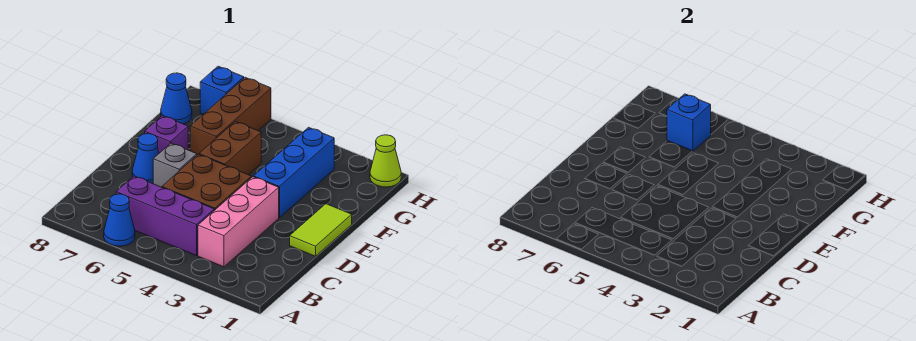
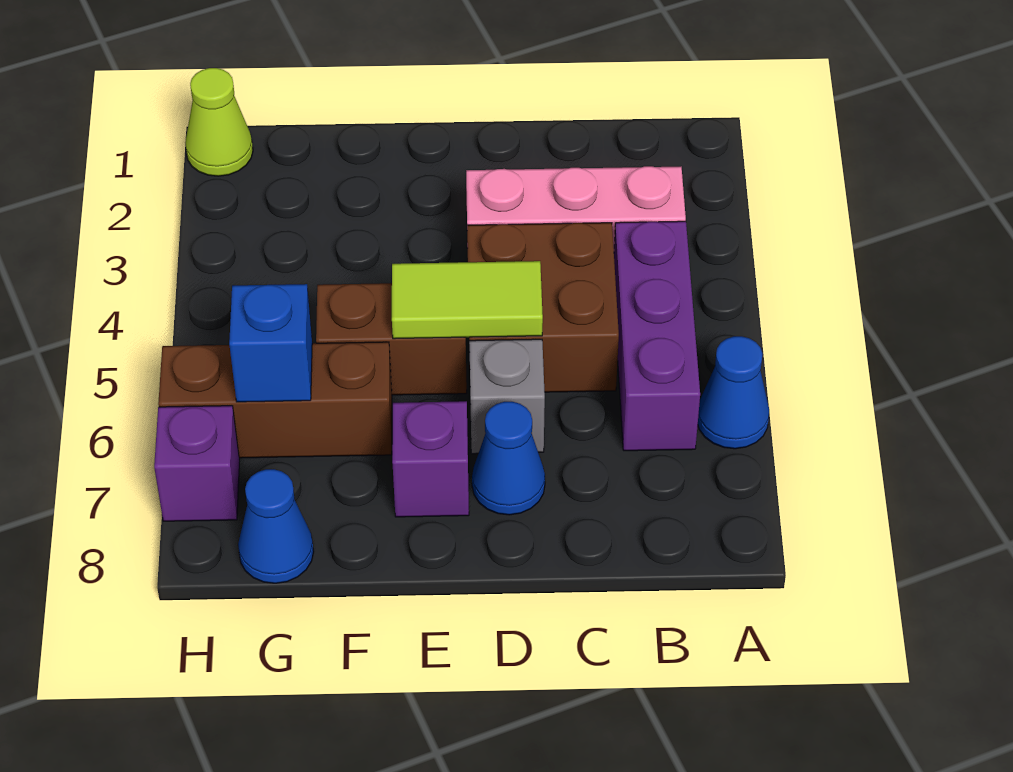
lime 1x2 tile [290,204,352,256] -> lime 1x2 tile moved to [392,261,543,339]
blue 1x3 brick [254,127,334,218] -> none
blue 1x1 brick [200,66,244,114] -> purple 1x1 brick [154,406,239,521]

